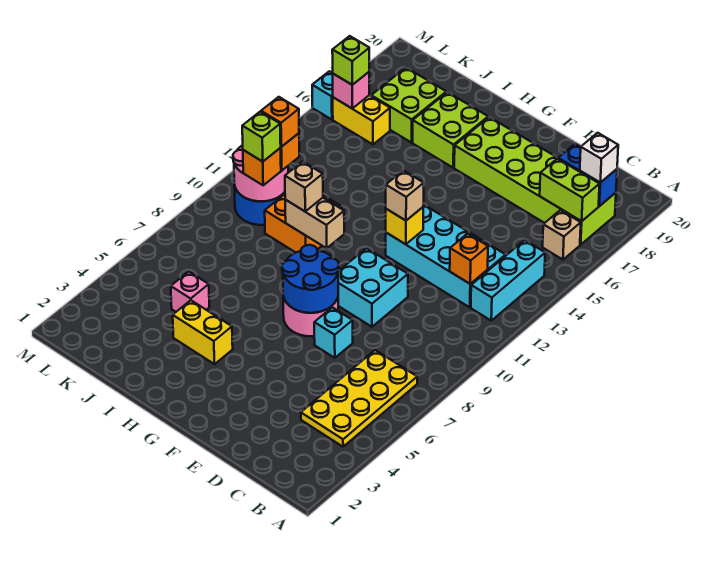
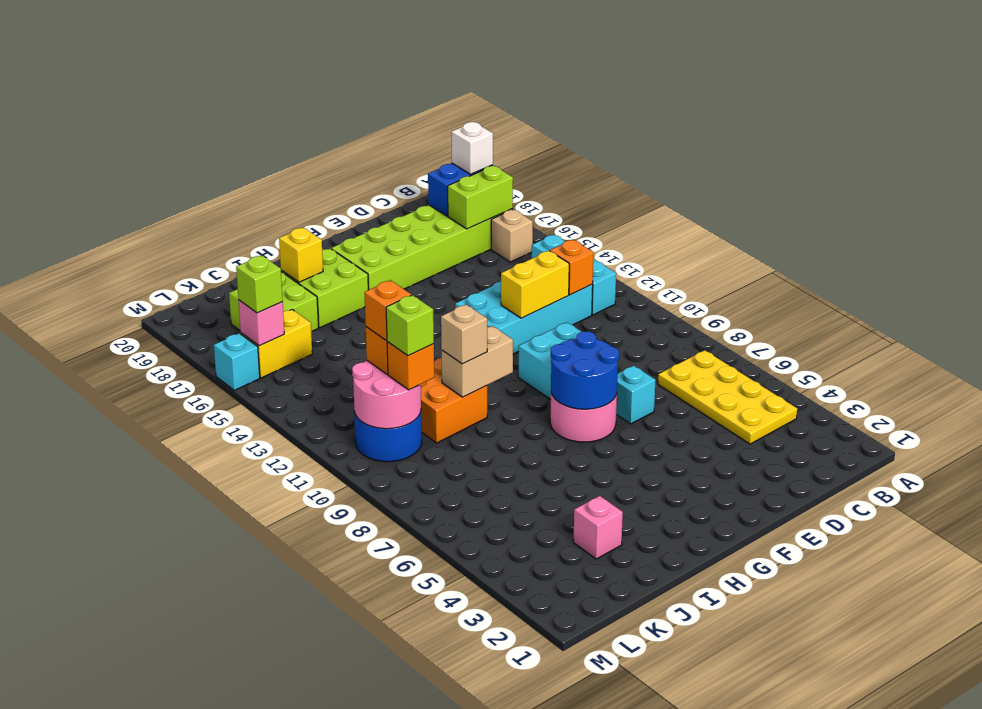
yellow 1x1 brick [386,207,423,244] -> yellow 1x1 brick moved to [279,227,323,282]
tan 1x1 brick [386,170,424,221] -> none
yellow 1x2 brick [173,300,233,364] -> yellow 1x2 brick moved to [501,251,569,318]
pink 1x1 brick [171,272,209,312] -> pink 1x1 brick moved to [573,496,623,559]

